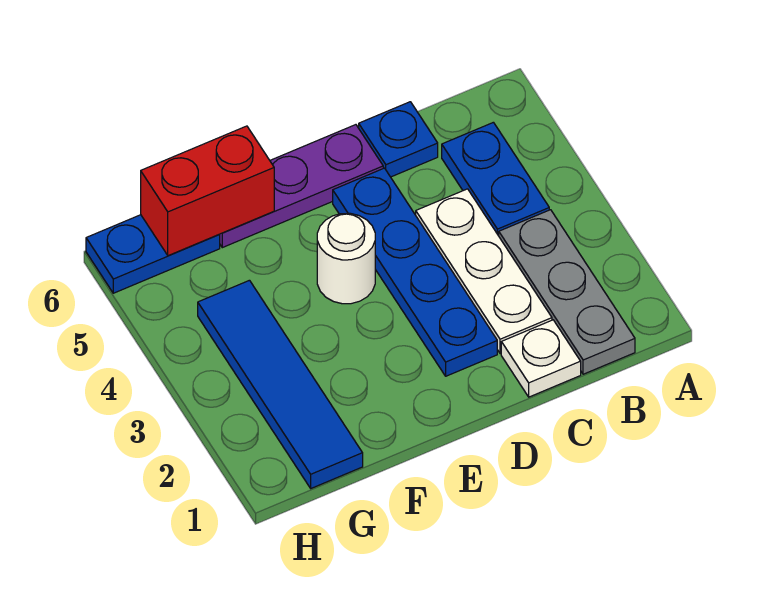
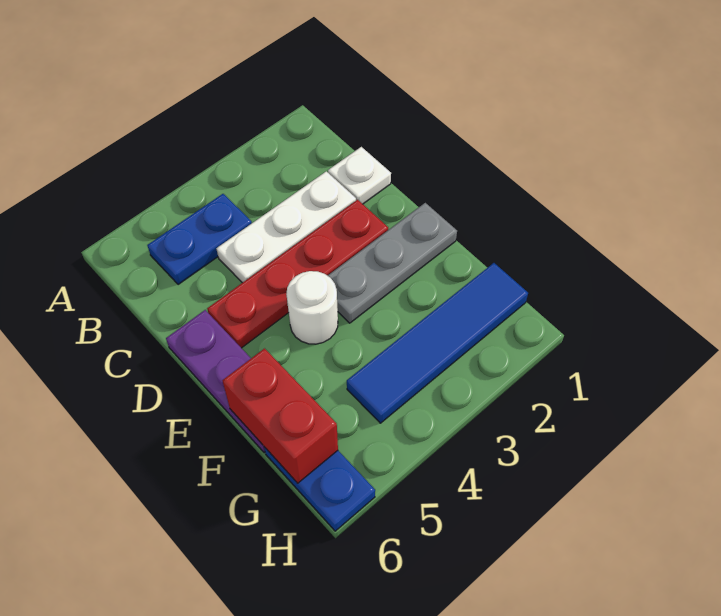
grey 1x3 plate [499,210,635,374] -> grey 1x3 plate moved to [328,203,457,323]
blue 1x1 plate [359,102,438,177] -> none
blue 1x4 plate [333,168,497,376] -> red 1x4 plate [207,200,388,348]

